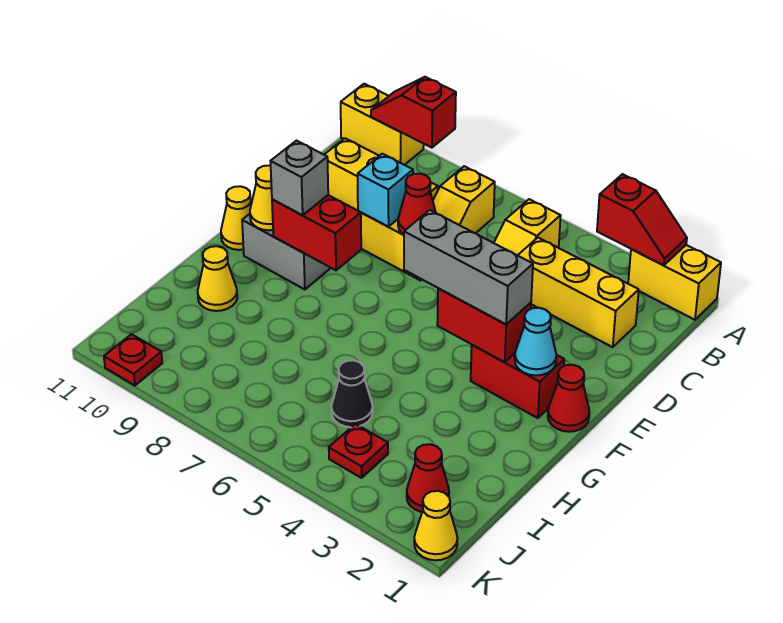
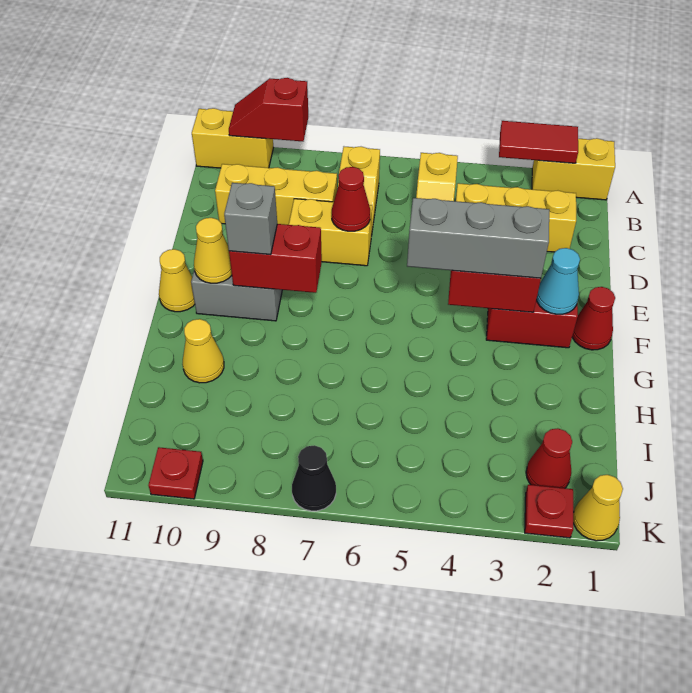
red 1x2 slope [597,174,687,265] -> red 1x2 tile [499,121,578,163]
cyan 1x1 brick [358,154,413,227] -> none
black 1x1 cone [331,360,373,427] -> black 1x1 cone moved to [292,445,336,511]
red 1x1 plate [329,424,388,478] -> red 1x1 plate moved to [525,485,573,538]

